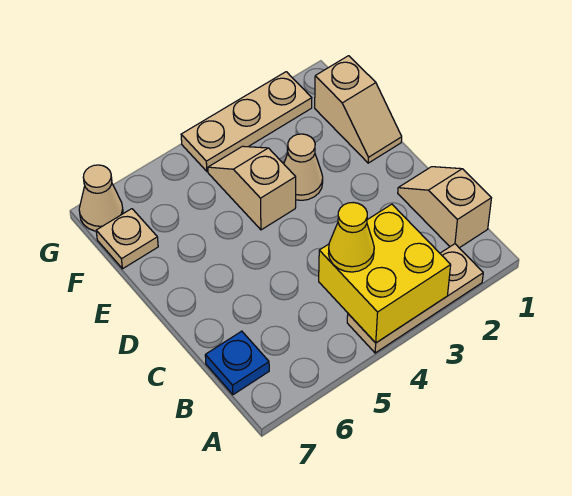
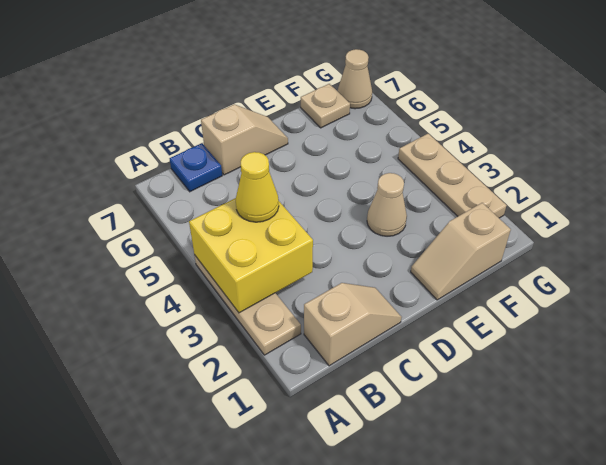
tan 1x2 slope [208,146,296,230] -> tan 1x2 slope moved to [201,105,288,175]

